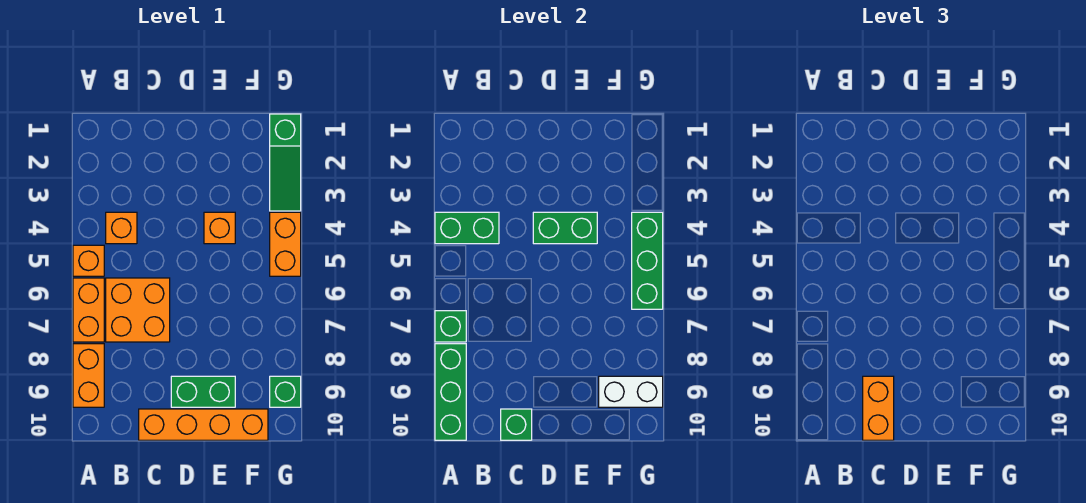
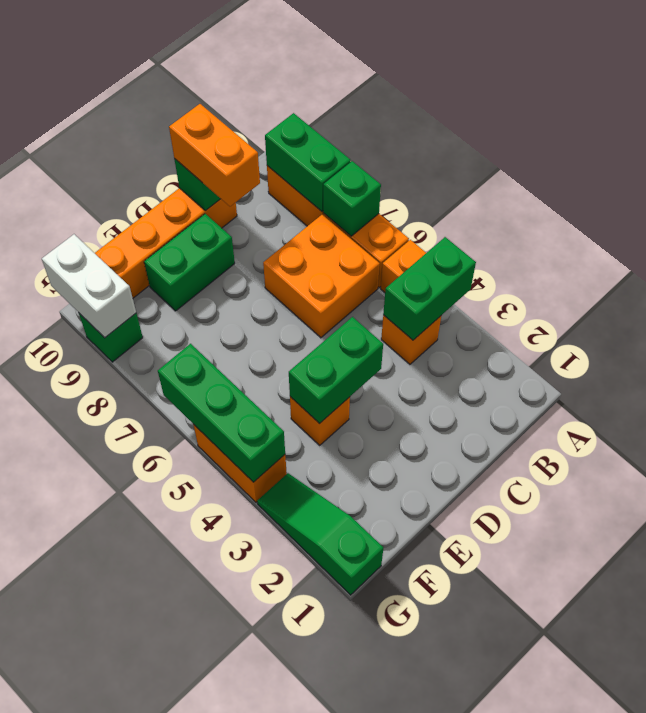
green 1x3 brick [435,344,466,440] -> green 1x2 brick [265,113,351,211]
white 1x2 brick [599,376,663,407] -> white 1x2 brick turned to [42,234,136,338]

